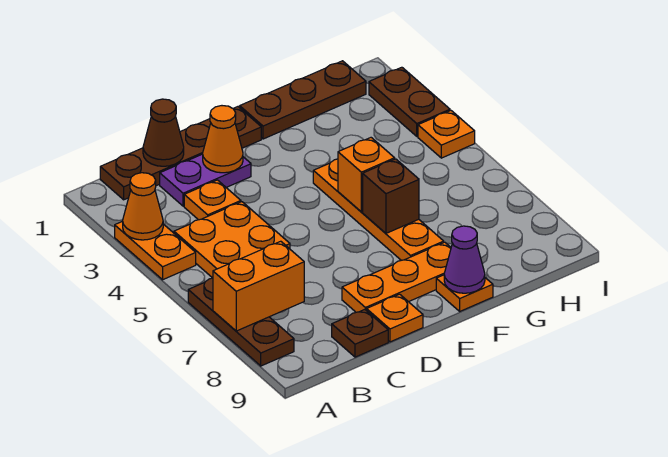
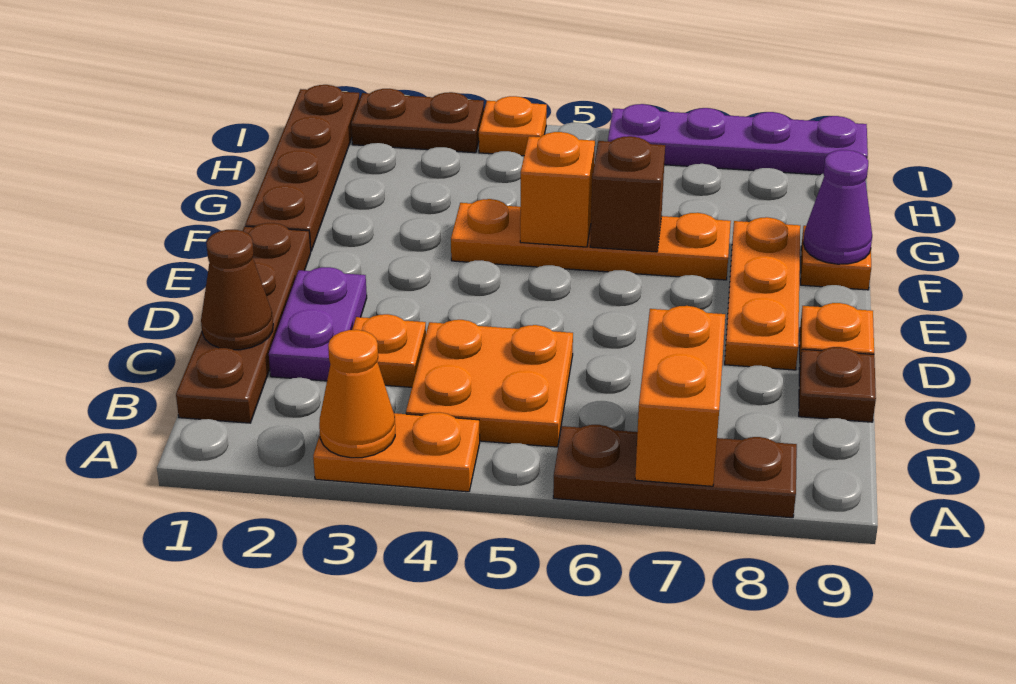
orange 1x1 cone [203,106,243,173] -> none
brown 1x3 plate [240,61,366,139] -> brown 1x4 plate [245,85,359,251]
none -> purple 1x4 plate [608,104,868,175]

